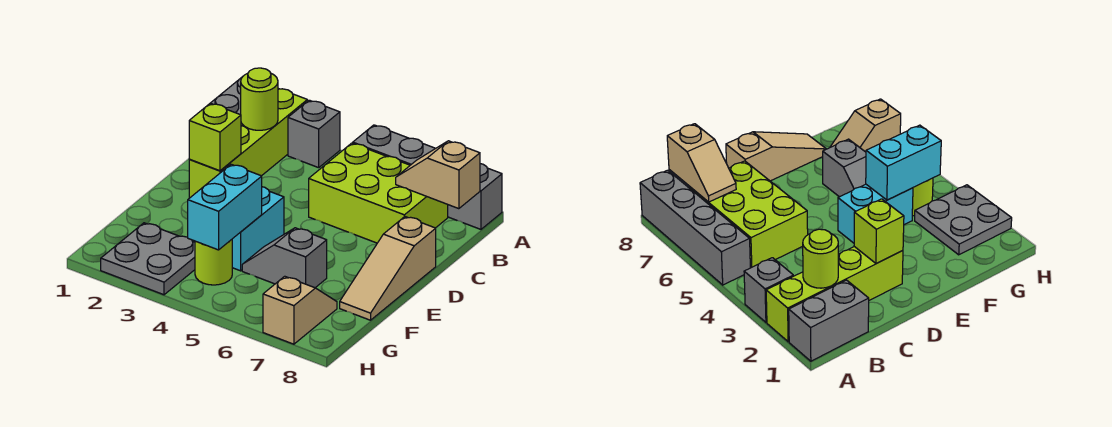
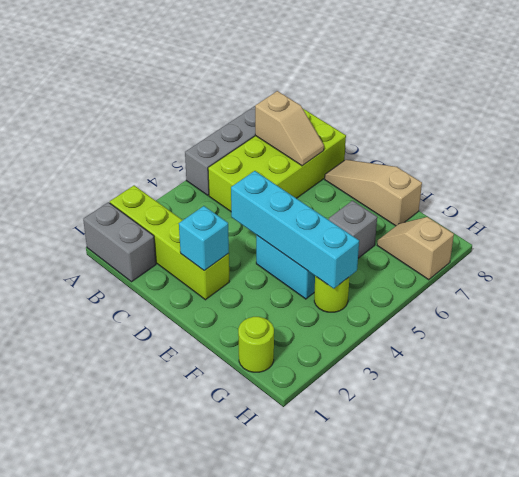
grey 1x1 brick [288,100,340,168] -> none
lime 1x1 round brick [241,68,278,130] -> lime 1x1 round brick moved to [238,317,274,372]
lime 2x3 brick [309,143,448,243] -> lime 2x4 brick [208,109,346,211]
tan 1x2 slope [396,141,480,209] -> tan 1x2 slope turned to [255,91,324,166]
lime 1x1 brick [189,103,241,171] -> cyan 1x1 brick [179,206,229,271]
tan 1x3 slope [340,217,436,320] -> tan 1x3 slope turned to [325,160,422,226]
cyan 1x2 brick [188,164,262,250] -> cyan 1x4 brick [231,171,359,288]
grey 2x2 plate [101,223,195,295] -> none

